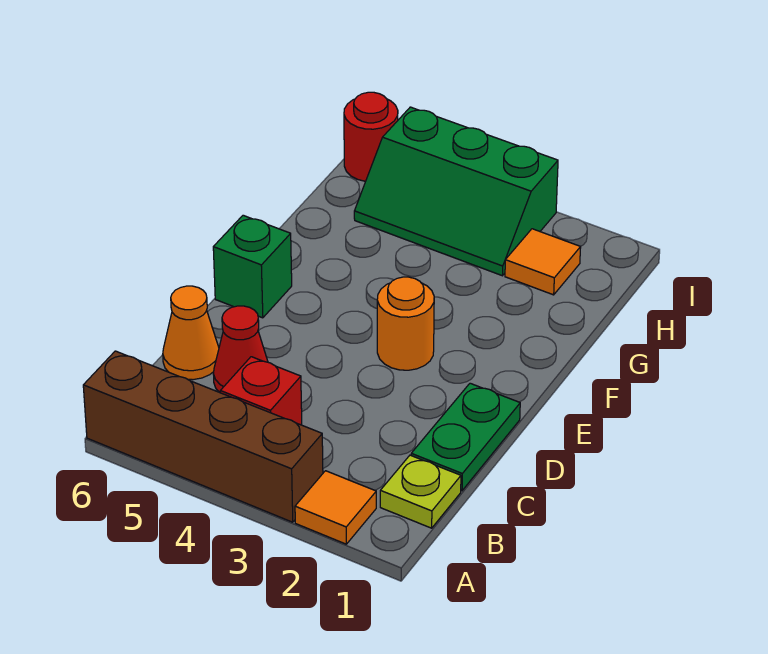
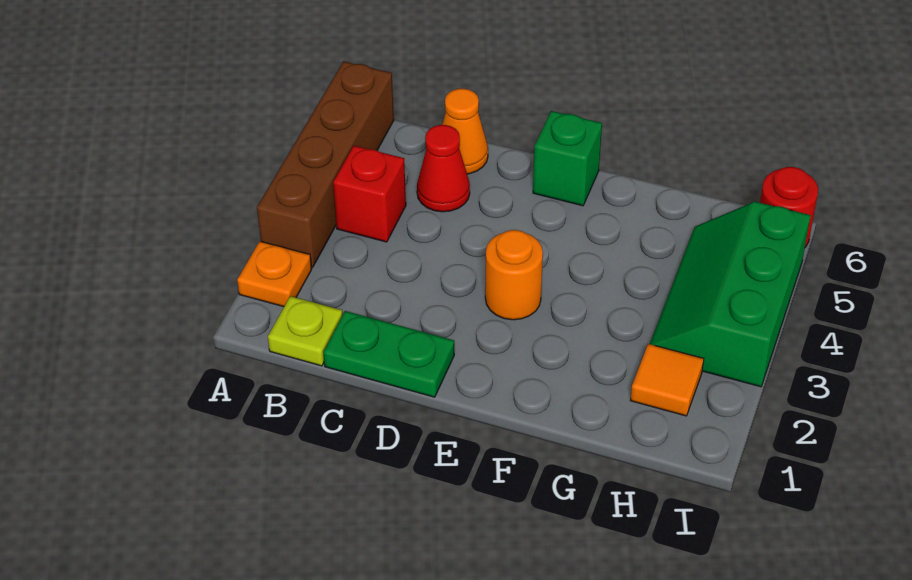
orange 1x1 tile [295,471,376,544] -> orange 1x1 plate [237,241,312,307]

